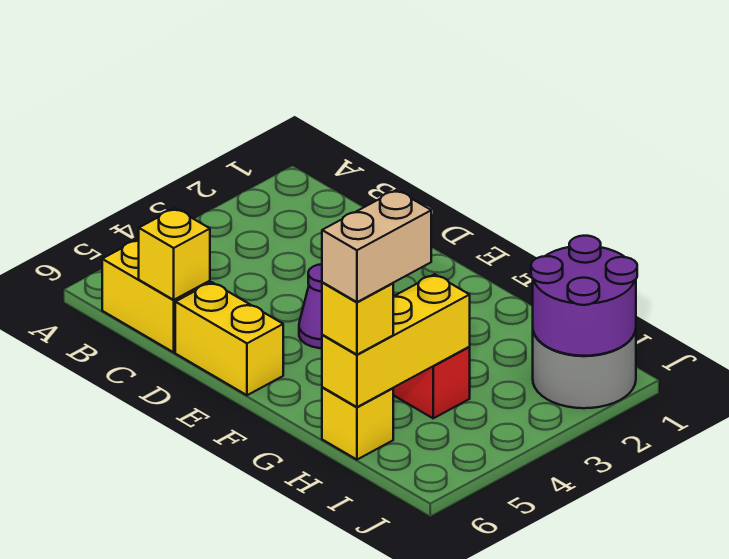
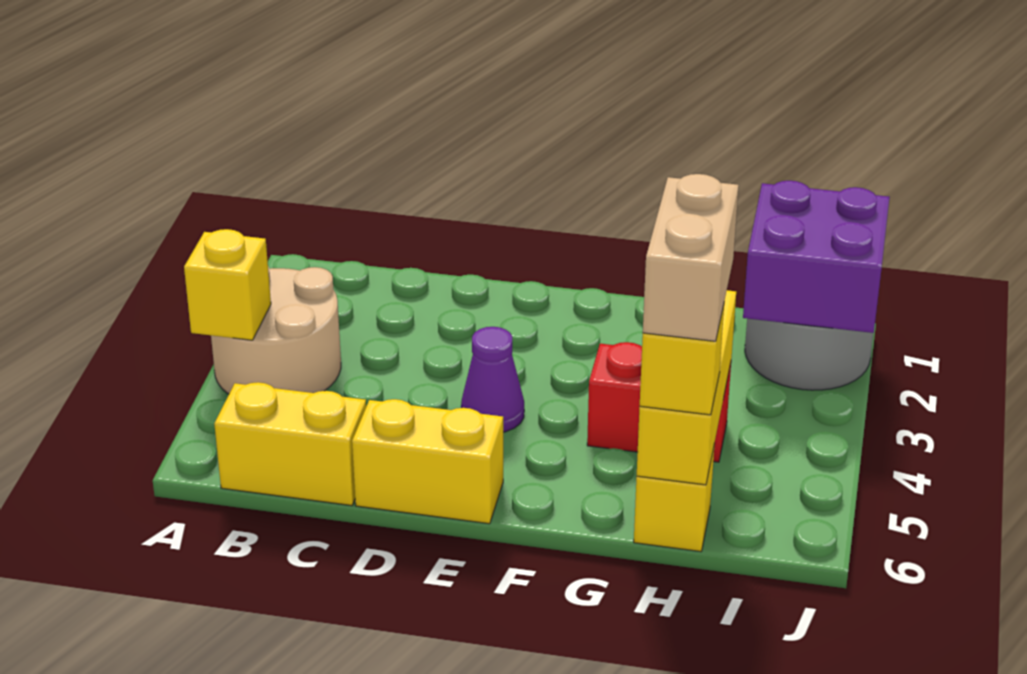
none -> tan 2x2 round brick [211,267,341,394]
yellow 1x1 brick [139,208,210,300] -> yellow 1x1 brick moved to [184,229,271,340]
purple 2x2 round brick [531,236,637,356] -> purple 2x2 brick [743,181,890,333]

